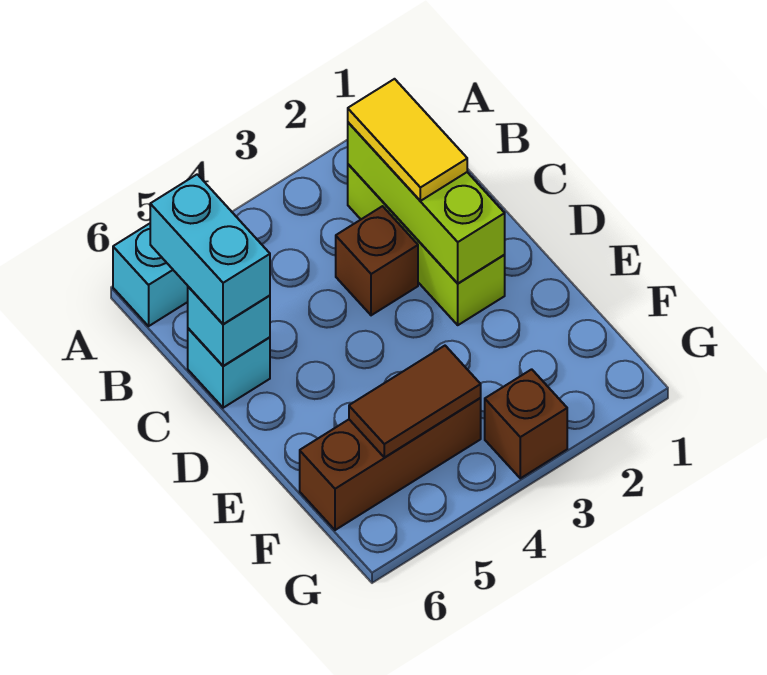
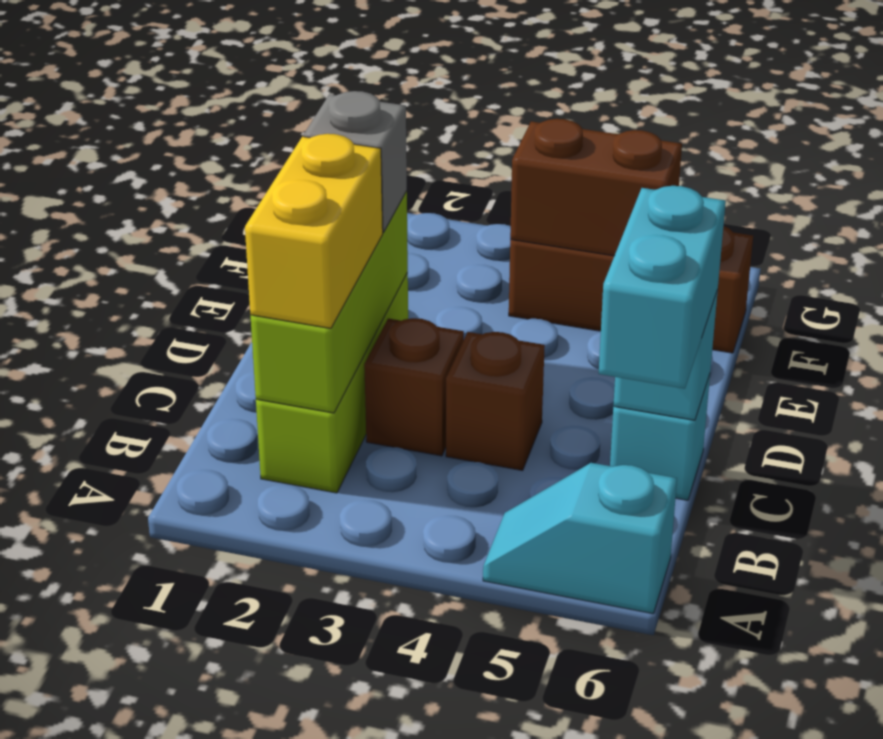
yellow 1x2 tile [348,79,467,201] -> yellow 1x2 brick [245,134,383,328]
none -> grey 1x1 brick [304,91,407,232]
brown 1x2 tile [349,346,481,457] -> brown 1x2 brick [510,119,682,256]
brown 1x1 brick [485,369,567,478] -> brown 1x1 brick moved to [446,332,545,471]

